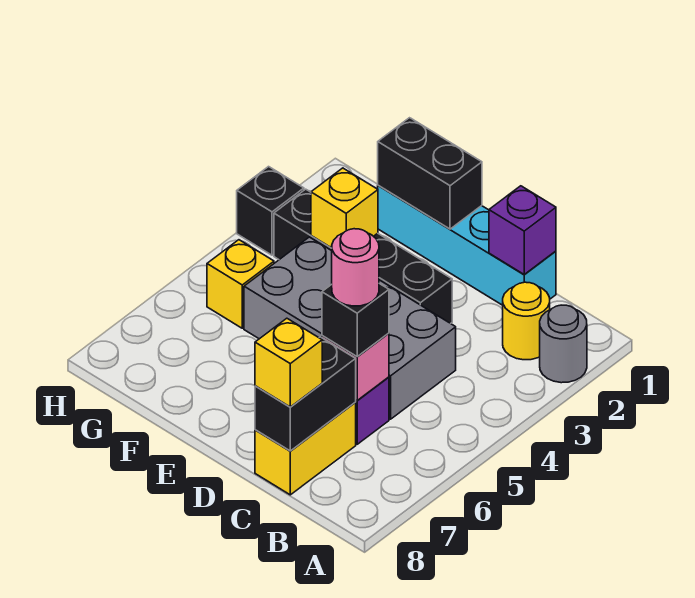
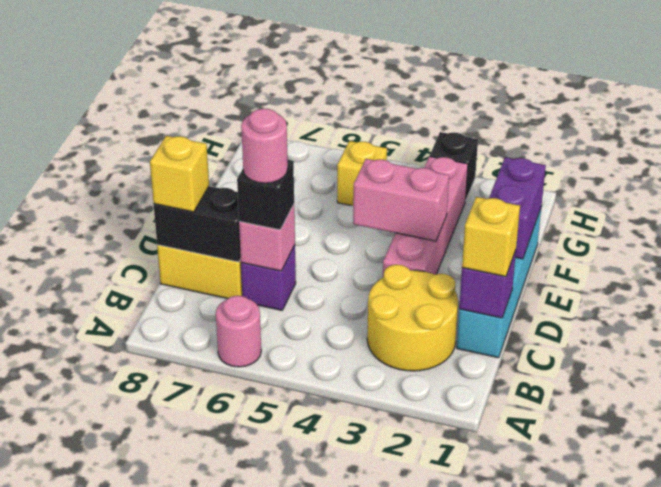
grey 1x1 round brick [540,305,587,383] -> none
none -> pink 1x1 round brick [216,296,261,367]
yellow 1x1 round brick [503,282,550,360] -> yellow 2x2 round brick [367,265,458,371]
grey 2x4 brick [244,237,456,419] -> none
black 1x4 brick [274,189,452,324] -> pink 1x4 brick [383,156,468,277]
black 1x2 brick [378,118,482,229] -> purple 1x2 brick [489,157,546,259]
none -> pink 1x2 brick [353,159,449,241]
yellow 1x1 brick [311,168,378,248] -> yellow 1x1 brick moved to [462,197,520,277]

